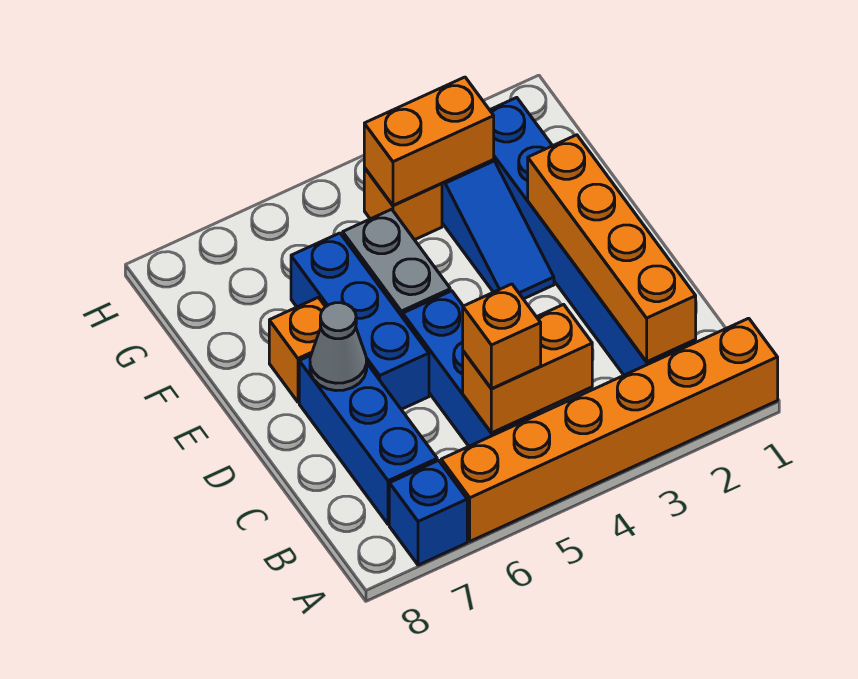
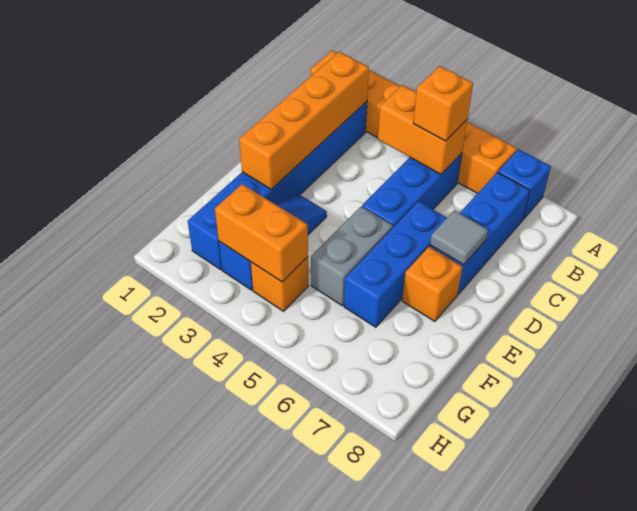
grey 1x1 cone [310,303,367,391] -> grey 1x1 tile [430,210,488,265]

